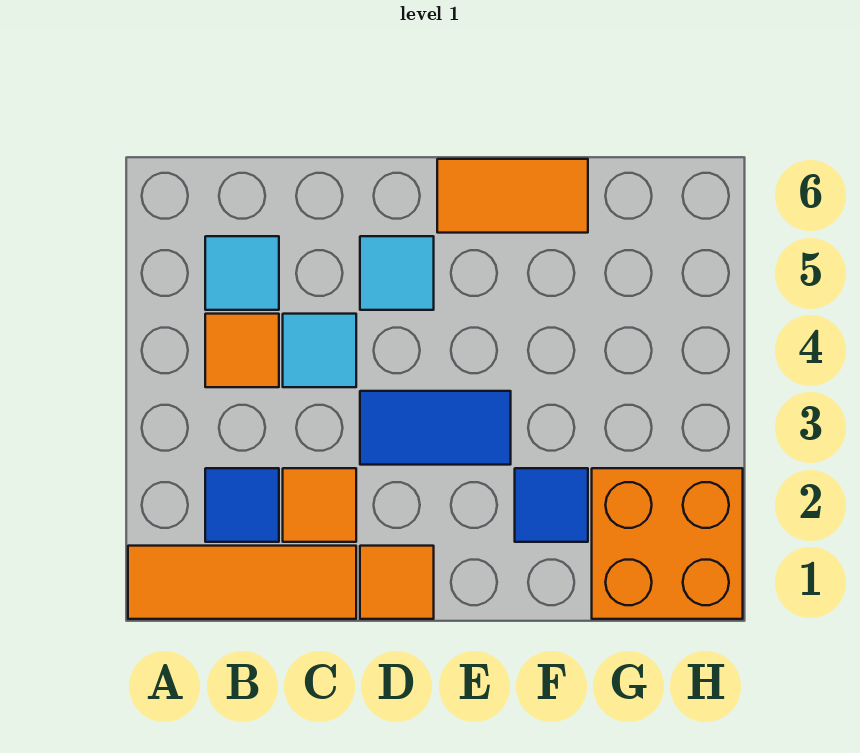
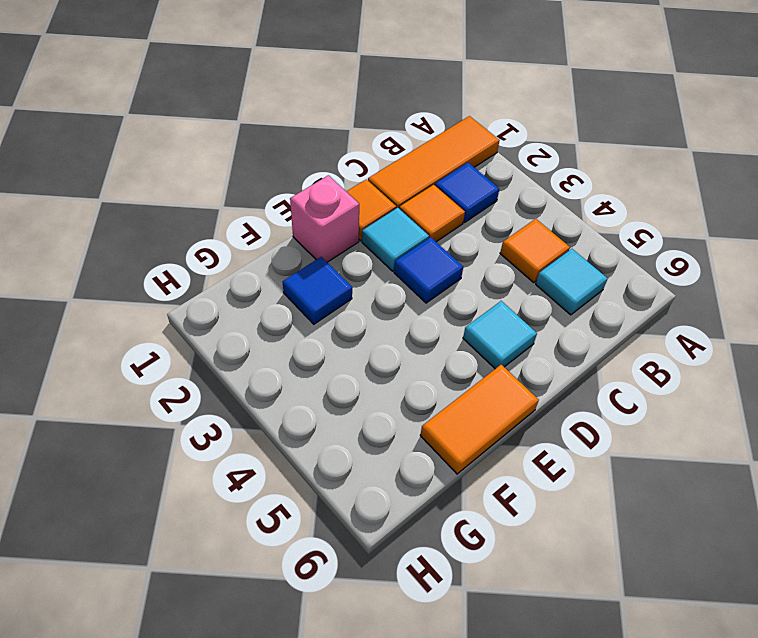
cyan 1x1 tile [283,314,356,387] -> cyan 1x1 tile moved to [362,208,429,271]
blue 1x2 tile [360,391,511,465] -> blue 1x1 tile [394,237,463,303]
none -> pink 1x1 brick [290,175,359,262]
orange 2x2 brick [592,468,743,619] -> none

